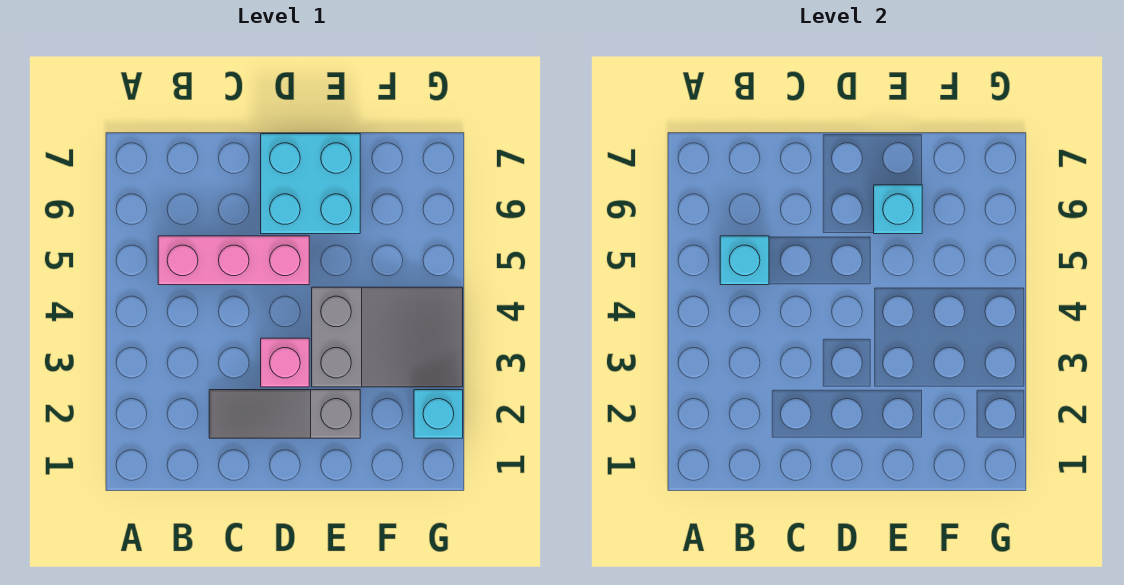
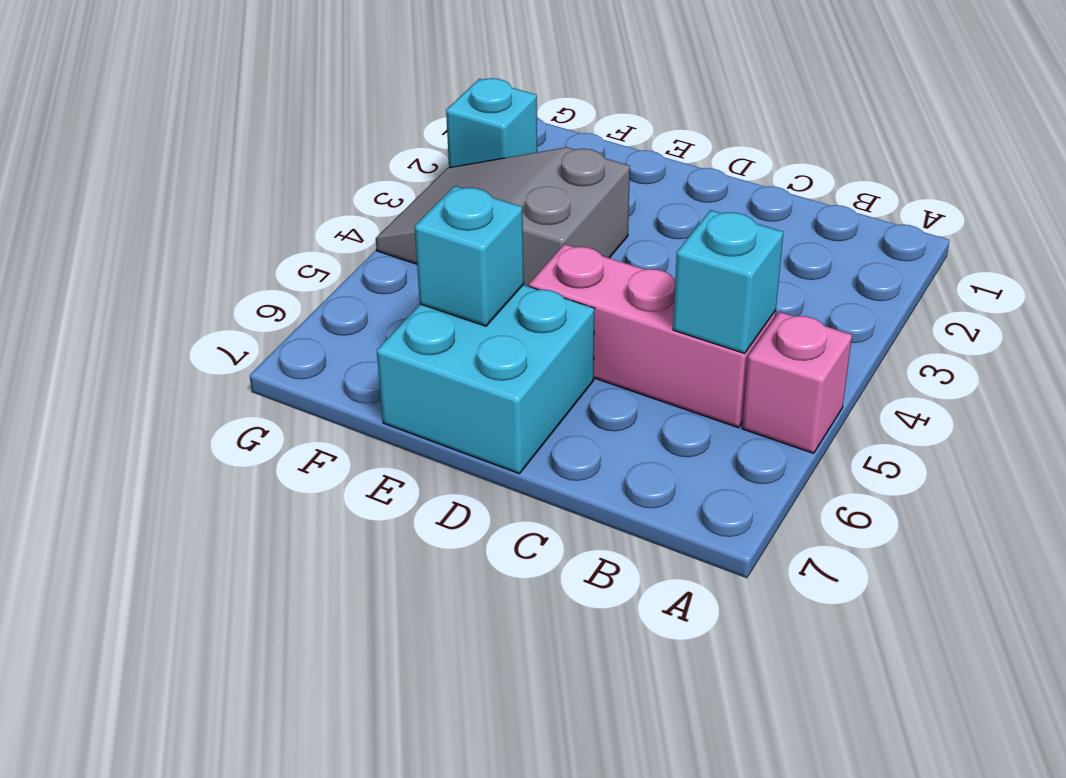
grey 1x3 slope [209,390,360,438] -> none
pink 1x1 brick [261,338,309,387] -> pink 1x1 brick moved to [742,312,852,453]

